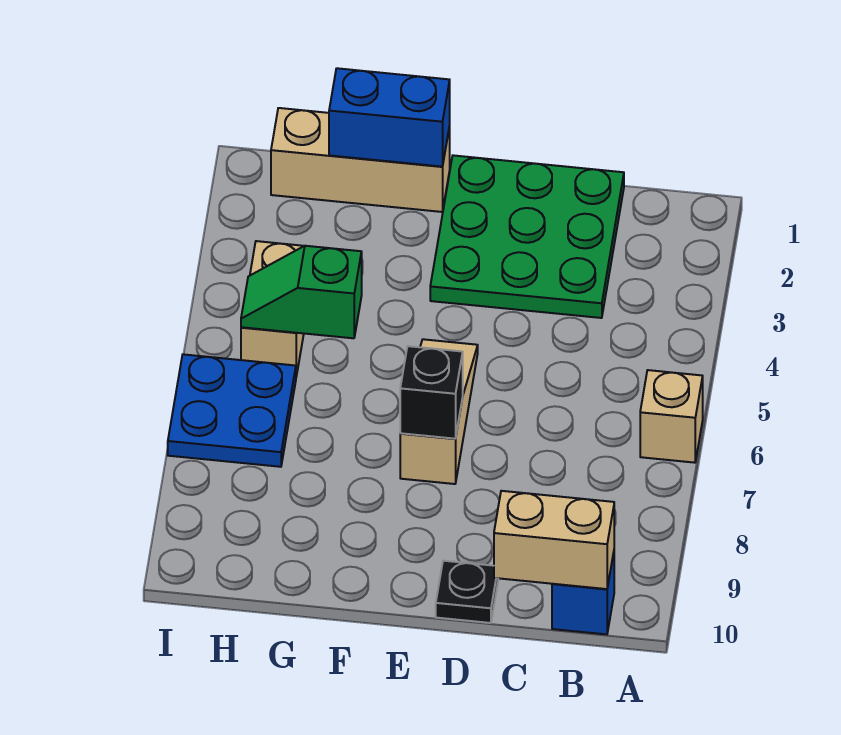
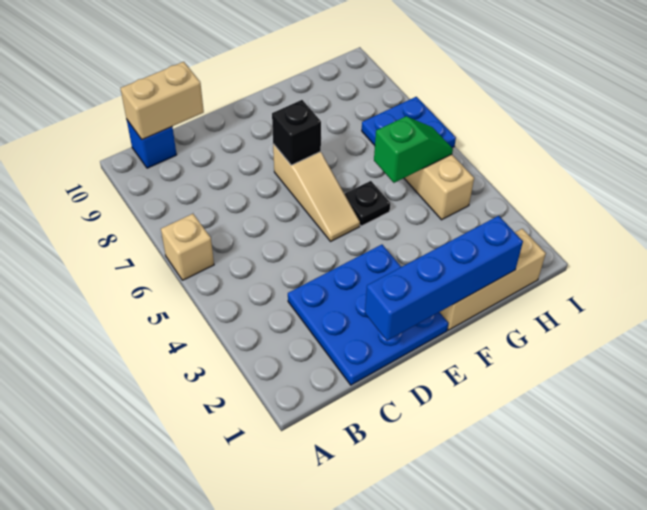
green 3x3 plate [430,155,624,318] -> blue 3x3 plate [288,245,448,385]
black 1x1 plate [436,561,498,623] -> black 1x1 plate moved to [345,181,390,226]
blue 1x2 brick [329,68,450,167] -> blue 1x4 brick [365,216,523,341]

